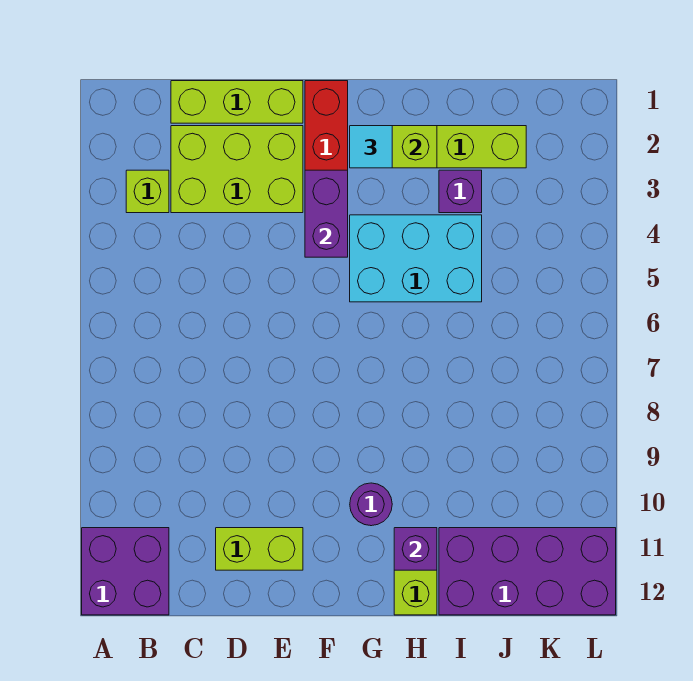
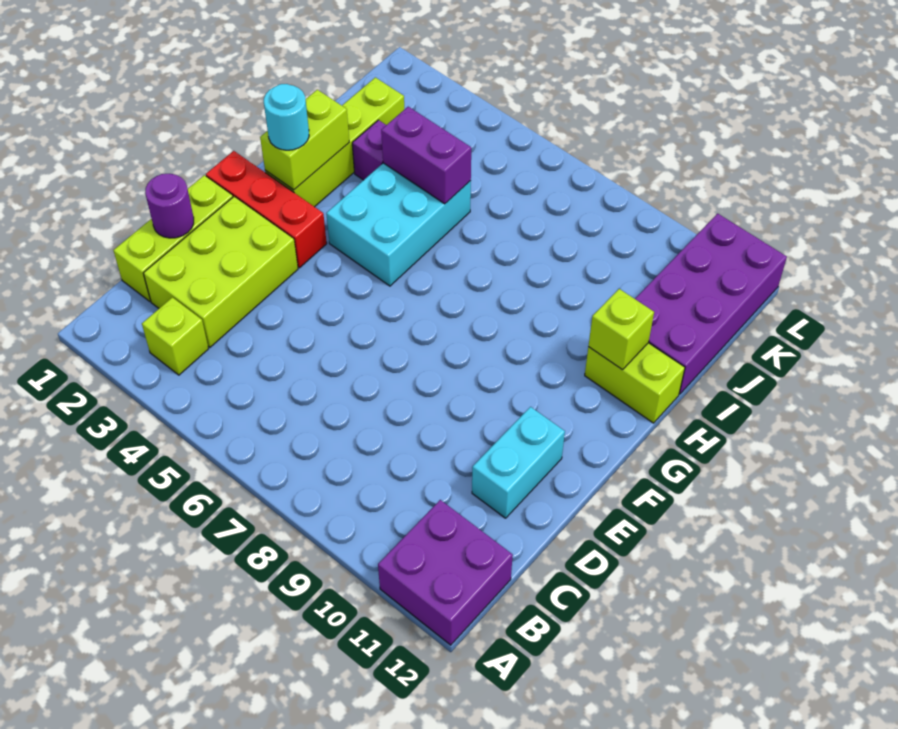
lime 1x2 brick [216,528,303,570] -> cyan 1x2 brick [472,407,565,518]
purple 1x2 brick [305,170,348,257] -> purple 1x2 brick moved to [381,107,471,204]
cyan 1x1 tile [350,126,392,168] -> cyan 1x1 round brick [264,84,309,150]
purple 1x1 round brick [350,483,392,526] -> purple 1x1 round brick moved to [145,174,194,238]
purple 1x1 brick [394,528,437,570] -> lime 1x1 brick [588,289,654,370]

